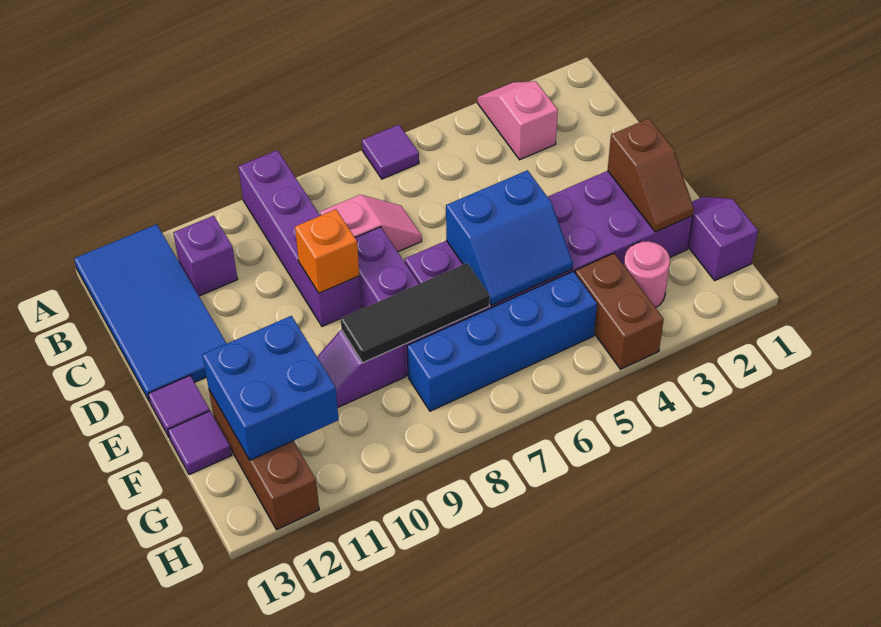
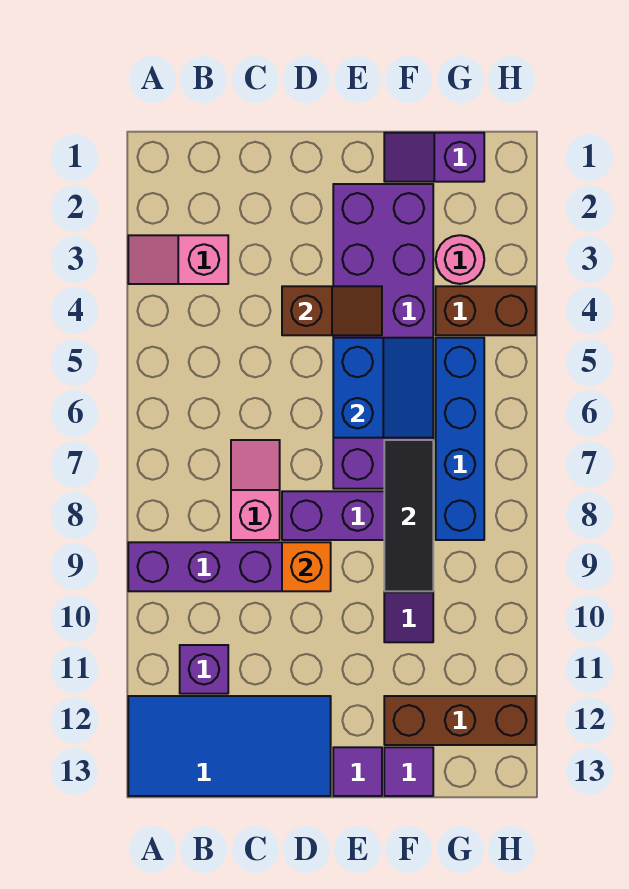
purple 1x1 tile [362,125,419,179] -> none
brown 1x2 slope [608,118,694,232] -> brown 1x2 slope moved to [282,286,382,335]
blue 2x2 brick [202,316,339,460] -> none

